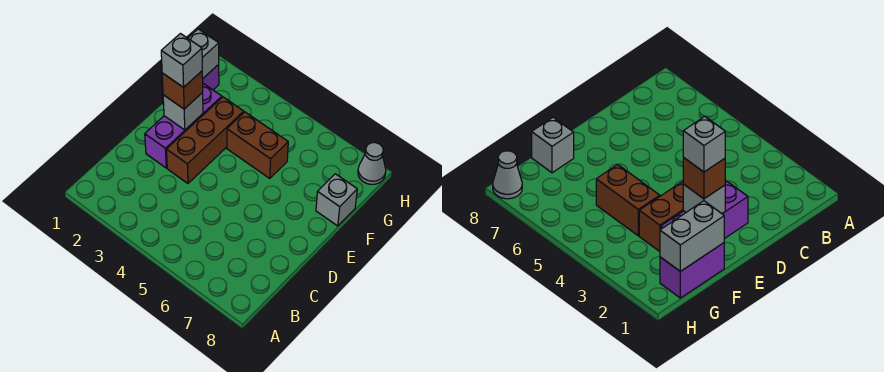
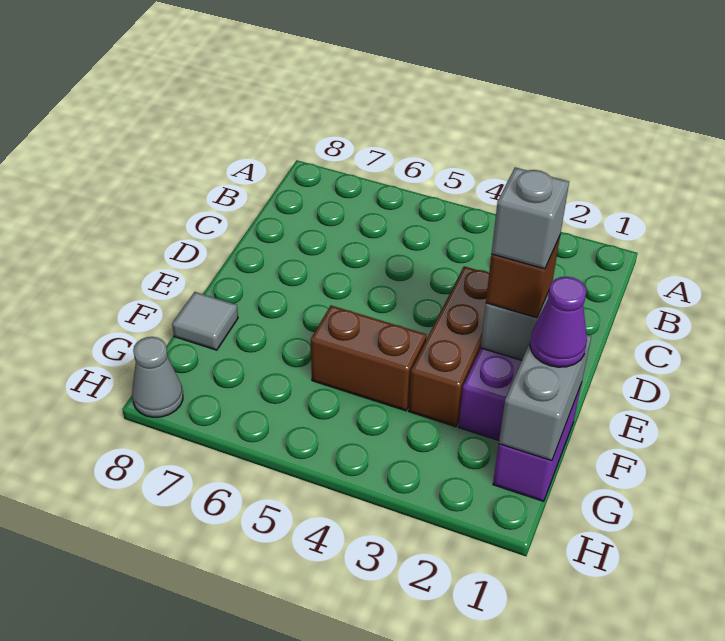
none -> purple 1x1 cone [530,277,587,367]
grey 1x1 brick [316,174,357,226] -> grey 1x1 tile [172,292,238,350]

